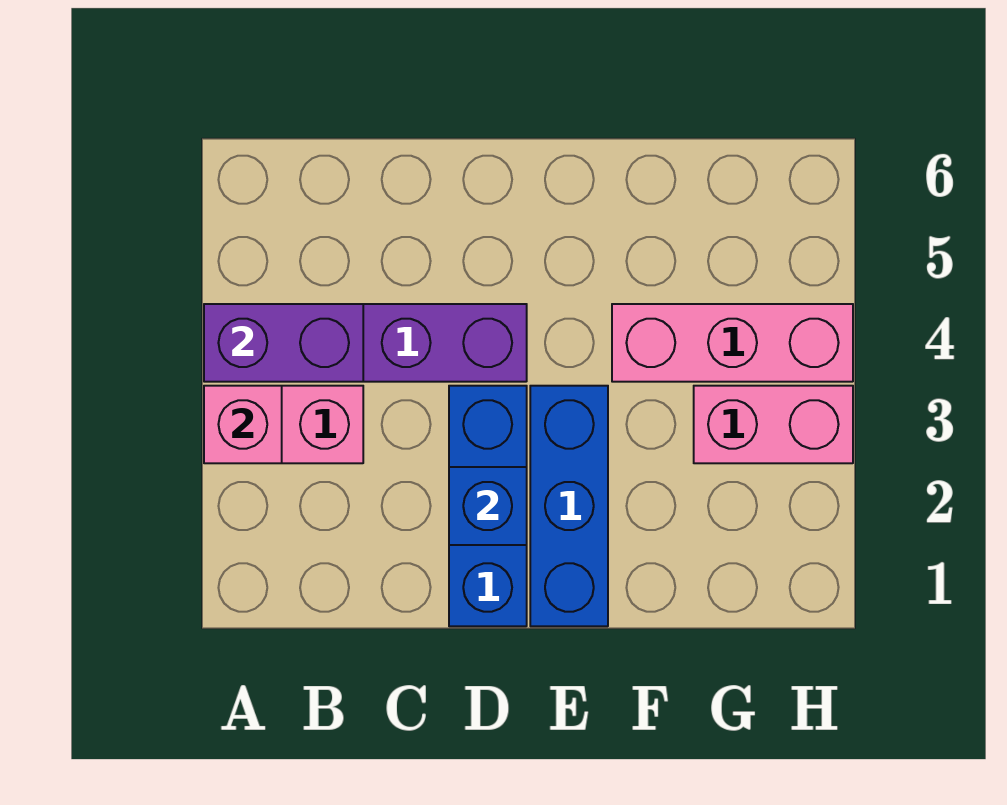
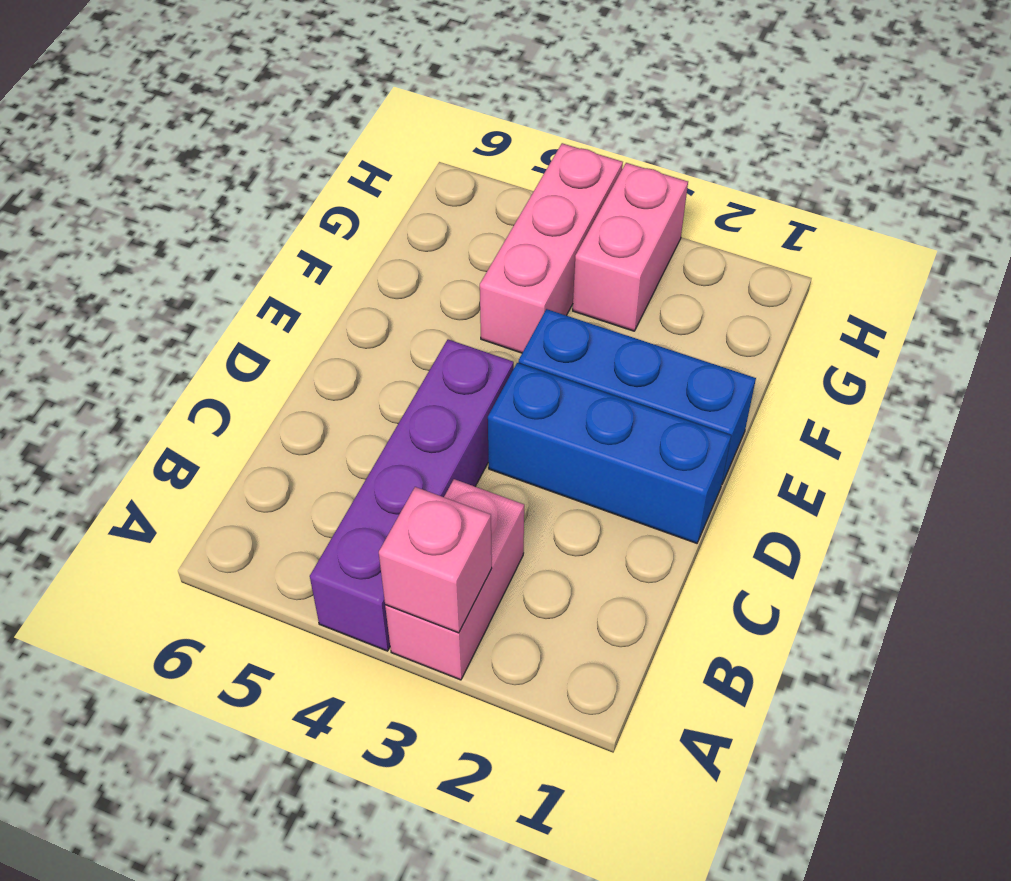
purple 1x2 brick [204,304,363,382] -> none
blue 1x1 brick [449,467,527,545] -> none

